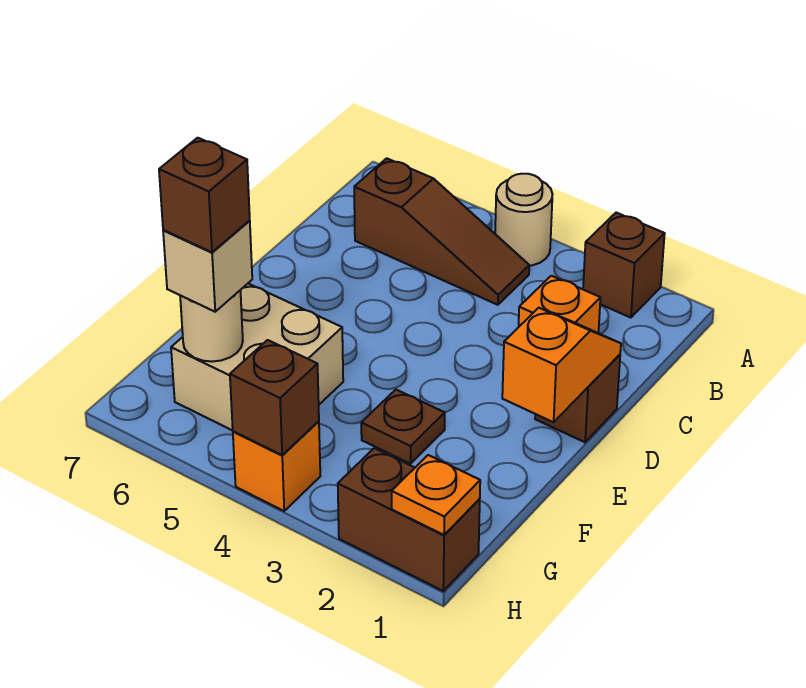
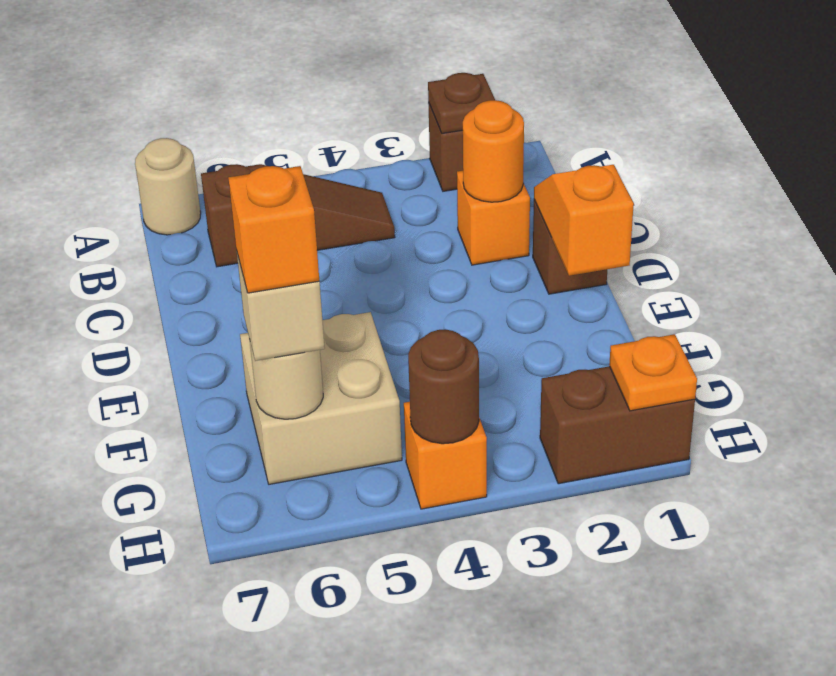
tan 1x1 round brick [495,174,552,266] -> tan 1x1 round brick moved to [135,138,201,235]
none -> orange 1x1 round brick [463,100,524,202]
brown 1x1 plate [361,390,445,464] -> brown 1x1 plate moved to [428,73,495,133]
brown 1x1 brick [159,138,250,252] -> orange 1x1 brick [228,166,319,293]
brown 1x1 brick [230,340,319,455] -> brown 1x1 round brick [408,329,479,444]

